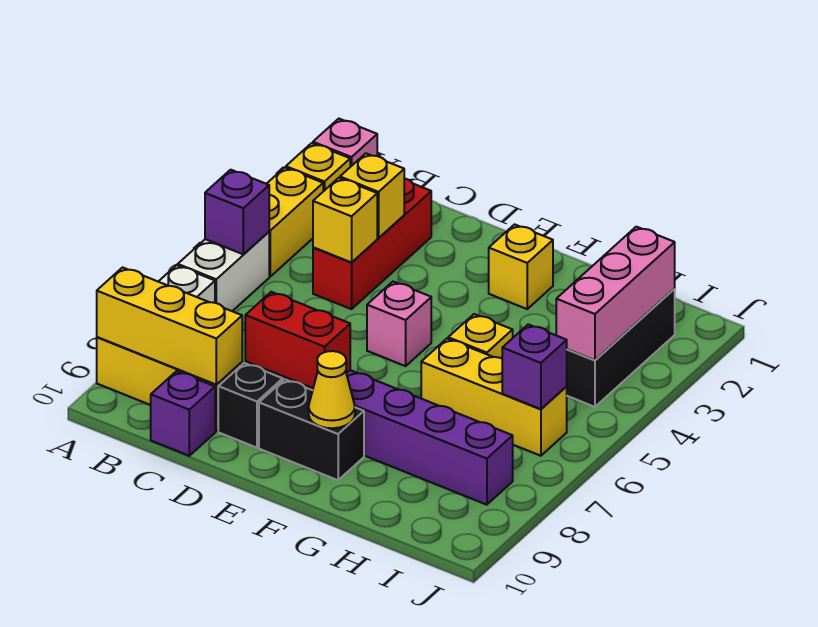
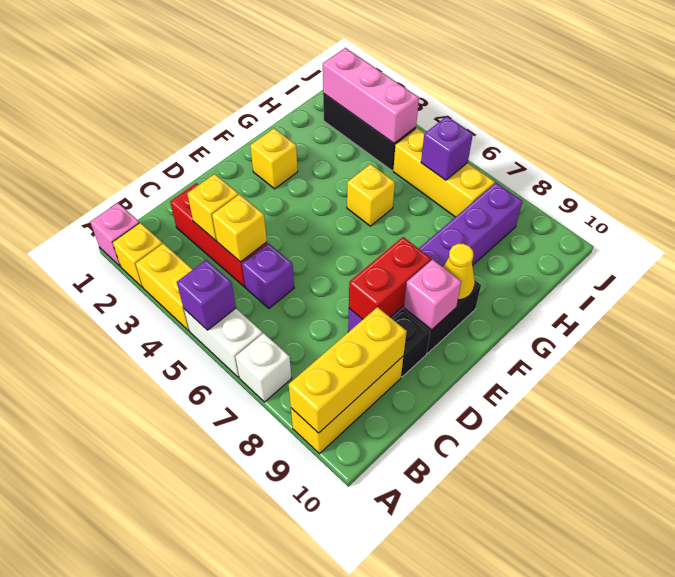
purple 1x1 brick [151,371,215,456] -> purple 1x1 brick moved to [242,243,294,308]
pink 1x1 brick [367,282,431,366] -> pink 1x1 brick moved to [404,260,461,330]
yellow 1x3 brick [421,339,567,456] -> yellow 1x3 brick turned to [393,128,495,217]

